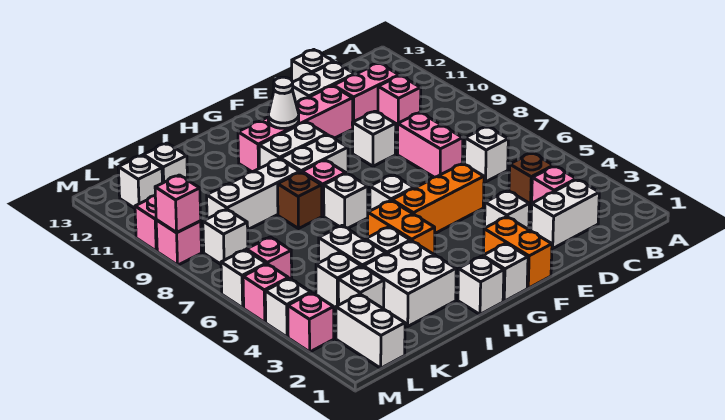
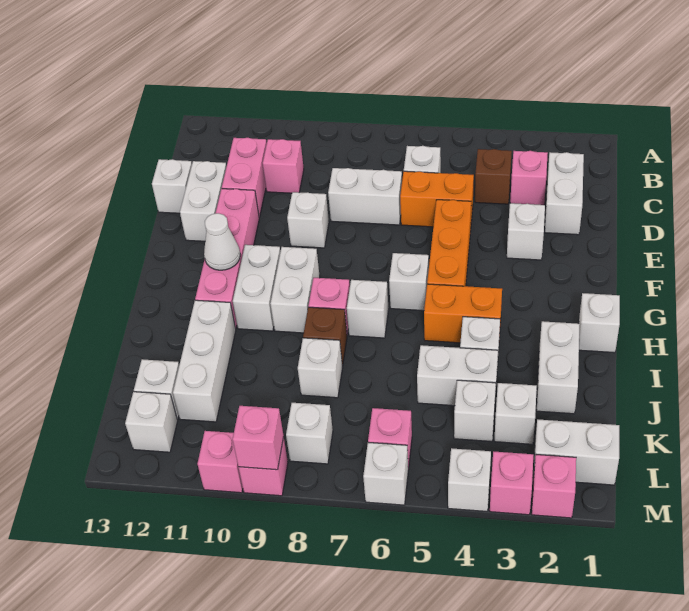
pink 1x2 brick [398,113,463,177] -> white 1x2 brick [328,168,402,225]
orange 1x2 brick [483,217,552,288] -> orange 1x2 brick moved to [400,171,474,227]
white 1x1 brick [483,243,528,301] -> white 1x1 brick moved to [298,338,343,398]
white 2x2 brick [363,241,456,326] -> white 1x2 brick [536,321,580,414]
white 1x3 brick [207,159,300,229] -> white 1x3 brick moved to [173,300,236,422]
pink 1x1 brick [243,264,288,322] -> pink 1x1 brick moved to [532,455,576,518]

